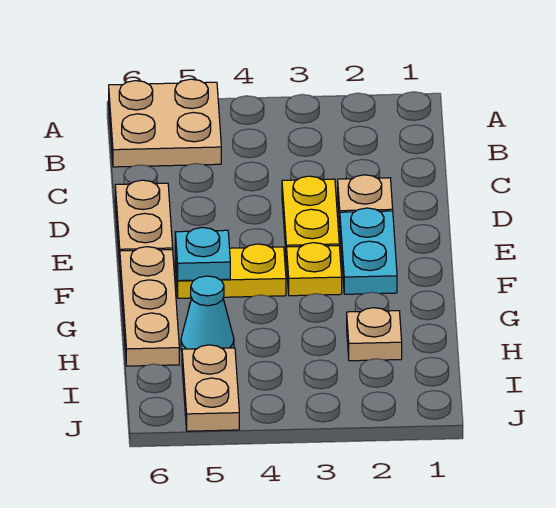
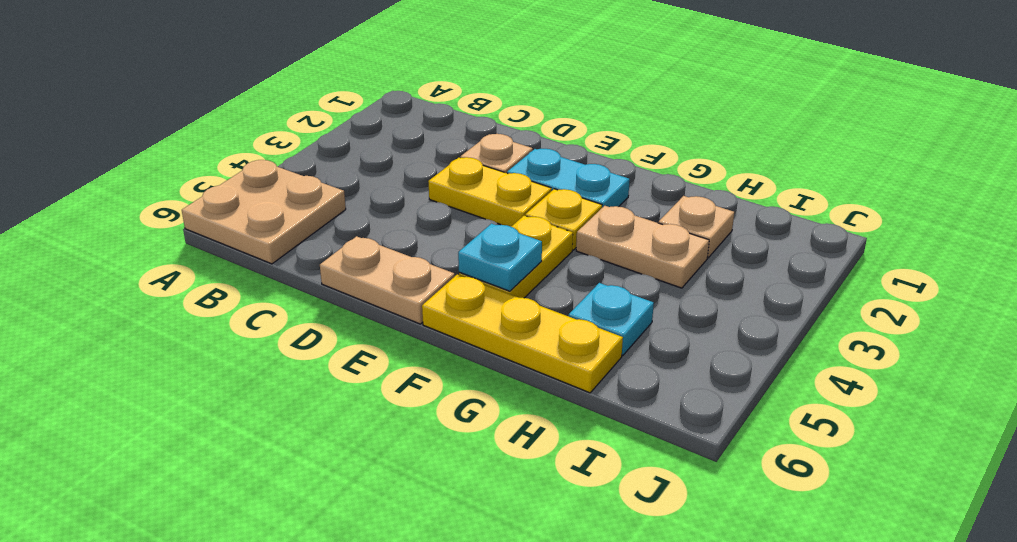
tan 1x3 plate [120,247,179,366] -> yellow 1x3 plate [422,274,623,393]
cyan 1x1 cone [181,276,234,351] -> cyan 1x1 plate [569,283,654,355]
tan 1x2 plate [182,345,239,431] -> tan 1x2 plate moved to [576,206,709,288]

